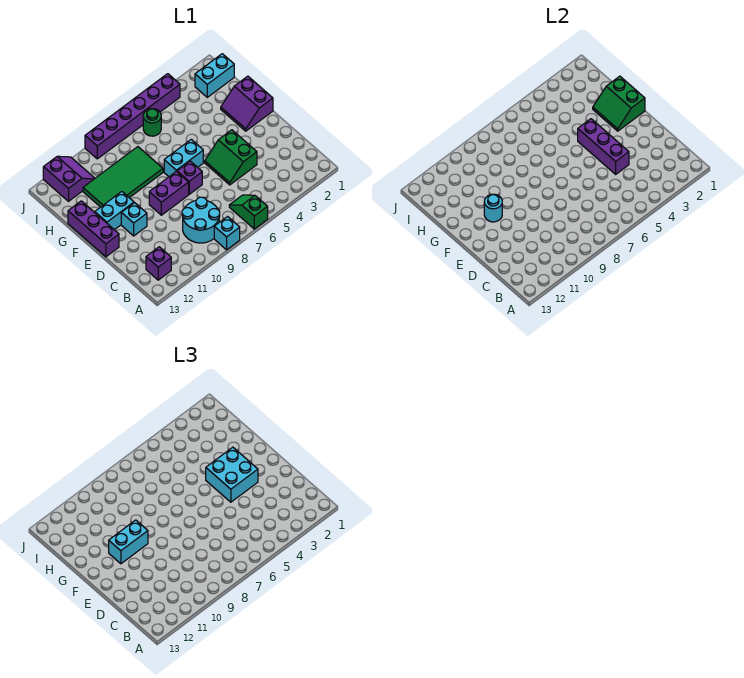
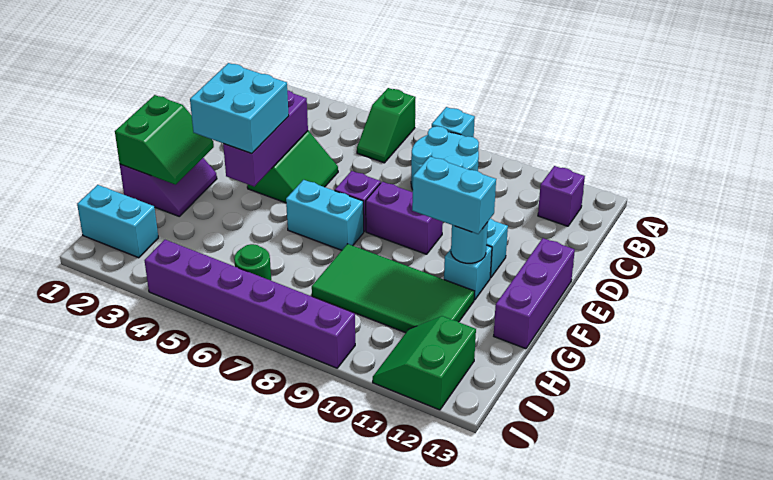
cyan 1x2 brick [95,192,134,230] -> cyan 1x1 brick [444,245,492,300]
purple 2x2 slope [43,156,95,201] -> green 2x2 slope [373,316,476,410]

